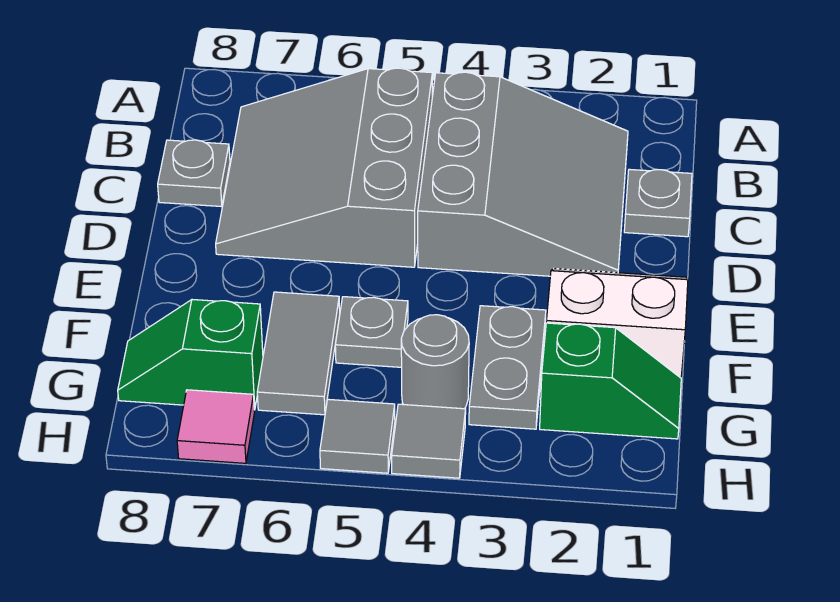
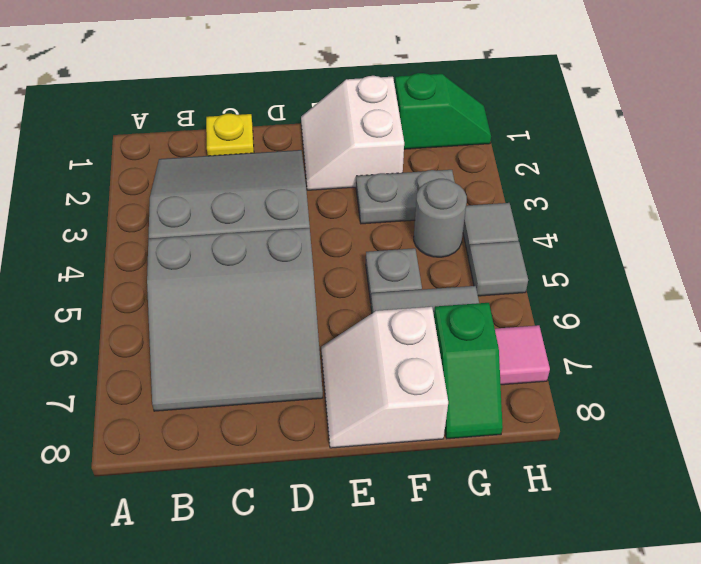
grey 1x1 plate [624,169,692,237] -> yellow 1x1 plate [206,114,254,156]
grey 1x1 plate [158,140,230,207] -> none
none -> white 2x2 slope [321,307,448,448]
green 1x2 slope [540,323,681,439] -> green 1x2 slope turned to [395,73,491,149]

